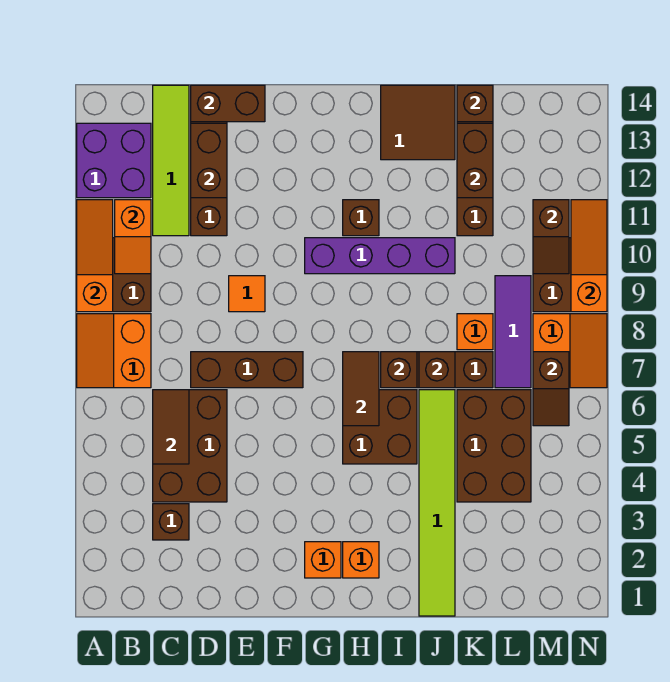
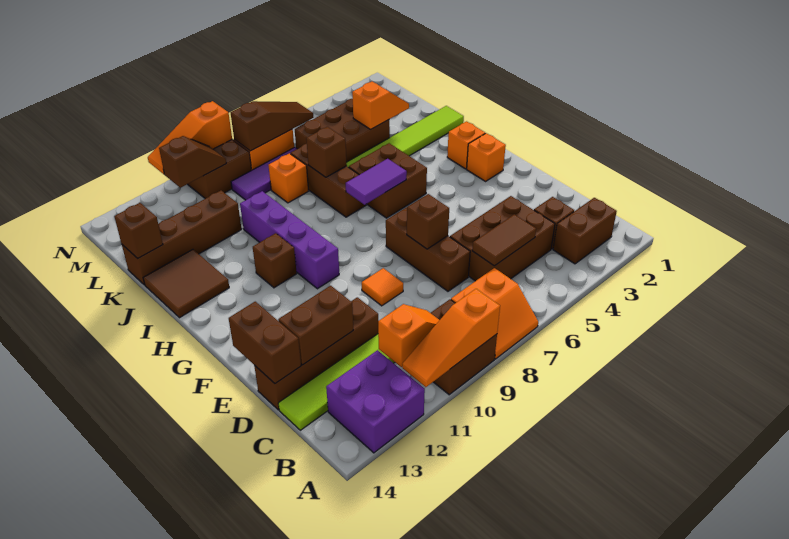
brown 1x2 tile [343,352,379,426] -> purple 1x2 tile [346,159,407,205]
brown 1x1 brick [381,352,417,388] -> brown 1x1 brick moved to [407,194,449,249]
none -> orange 1x2 slope [352,81,409,129]
brown 1x2 brick [457,123,493,198] -> brown 1x2 brick moved to [553,198,617,264]
brown 1x2 slope [533,352,569,426] -> brown 1x3 slope [231,101,314,151]

